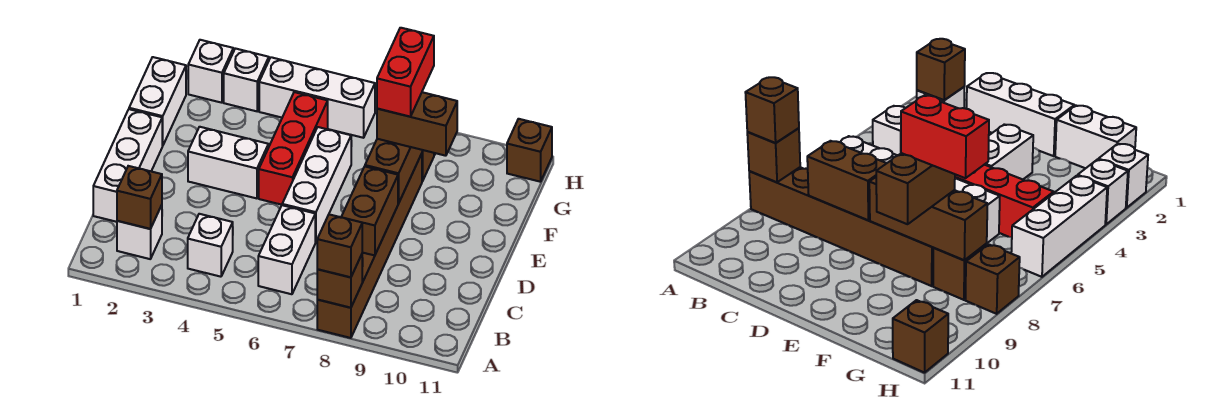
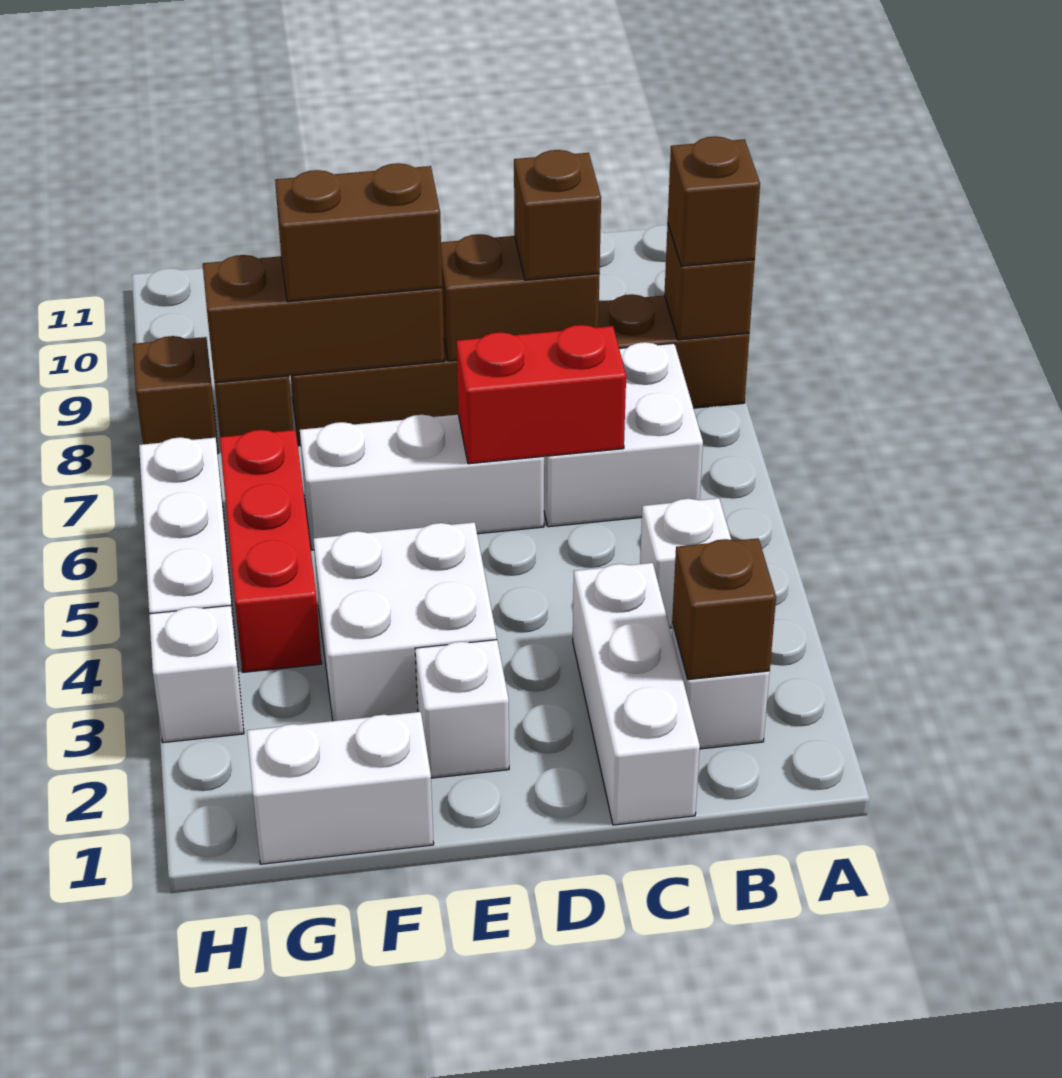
white 1x2 brick [258,205,315,294] -> white 2x2 brick [544,342,703,527]
white 1x3 brick [93,109,162,222] -> white 1x3 brick turned to [573,563,700,825]
white 1x2 brick [188,127,268,198] -> white 2x2 brick [313,522,497,721]
red 1x3 brick [259,92,328,205] -> red 1x3 brick turned to [220,430,322,672]
brown 1x2 brick [377,92,457,156] -> brown 1x2 brick turned to [275,163,442,302]
red 1x2 brick [377,28,434,117] -> red 1x2 brick moved to [457,325,626,464]
white 1x1 brick [188,40,233,103] -> white 1x1 brick moved to [415,640,509,778]
brown 1x1 brick [507,119,552,182] -> brown 1x1 brick moved to [514,150,601,280]

